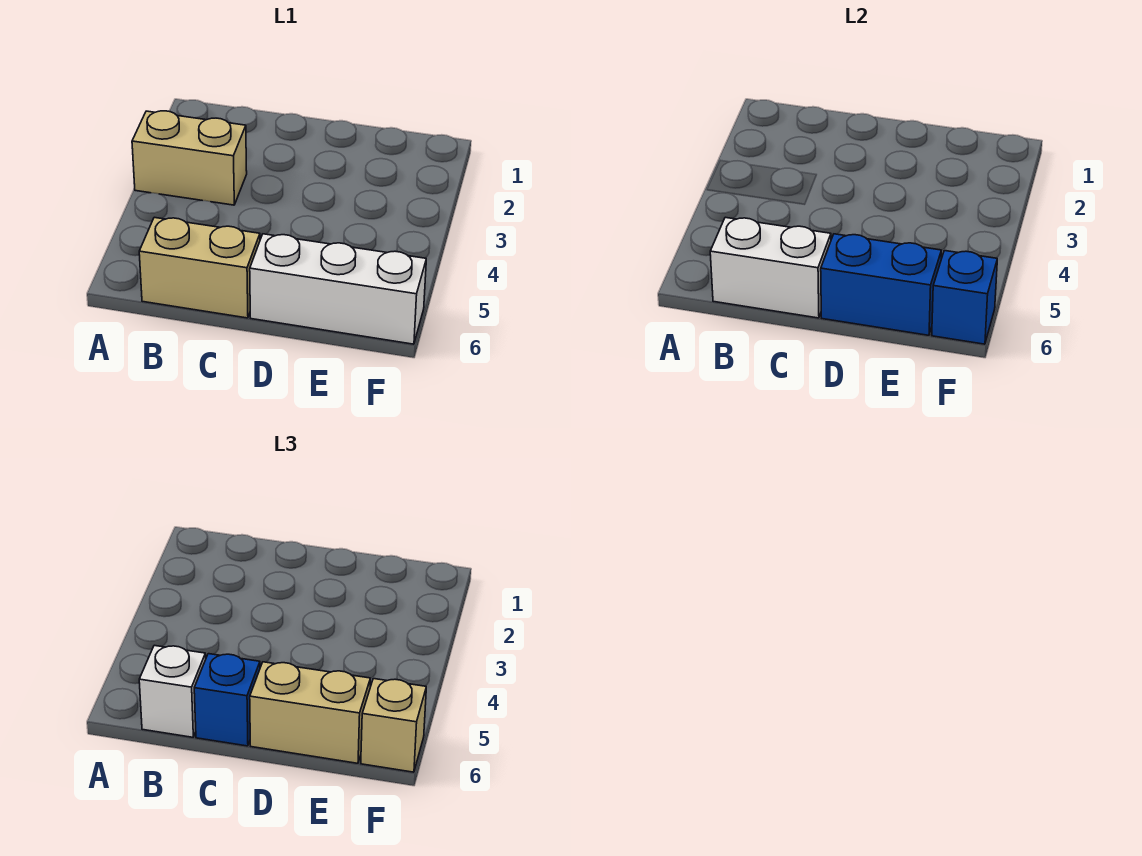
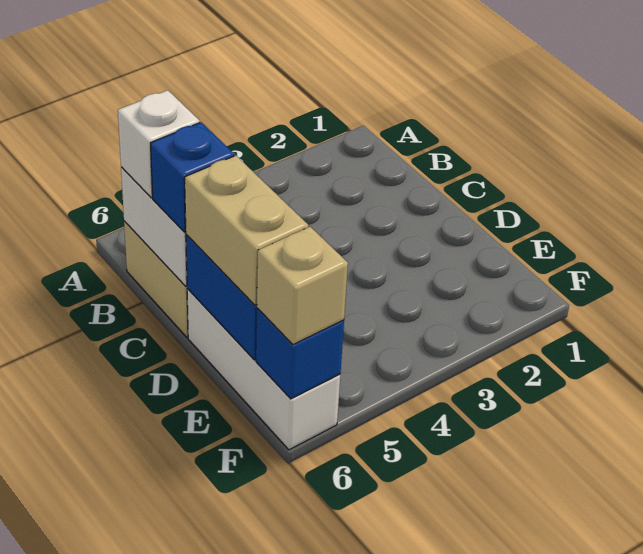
tan 1x2 brick [132,111,247,205] -> none

